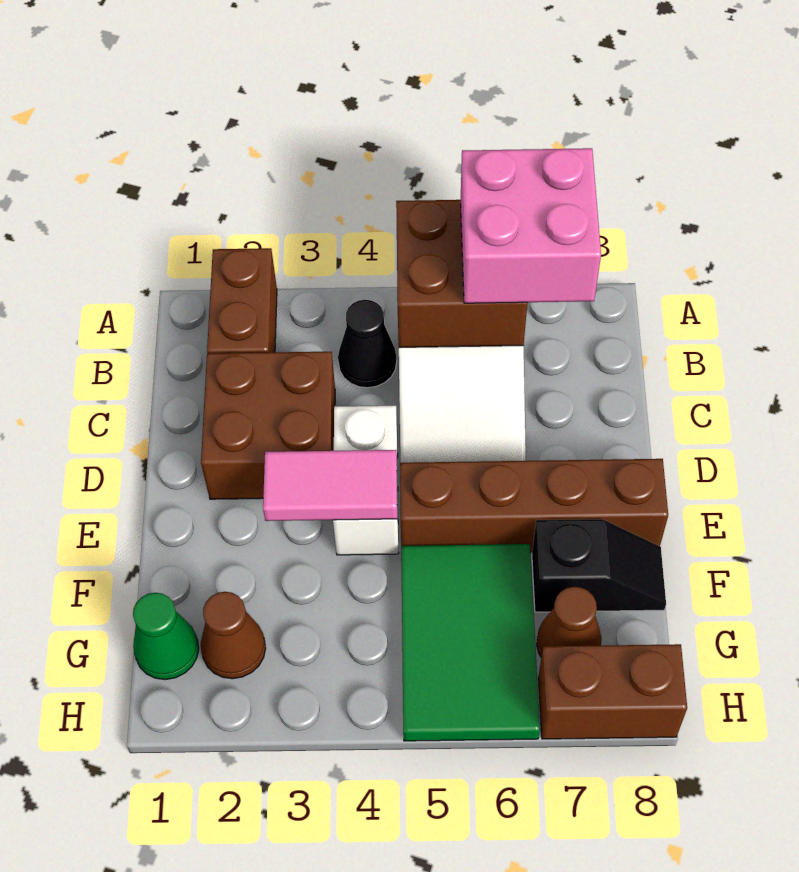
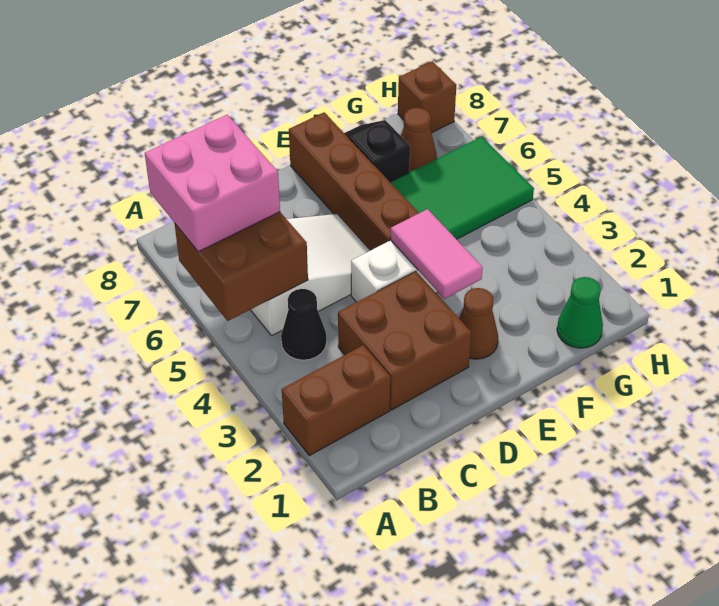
brown 1x1 cone [201,592,266,679] -> brown 1x1 cone moved to [459,288,498,359]
brown 1x2 brick [538,644,687,739] -> brown 1x1 brick [398,61,456,133]

